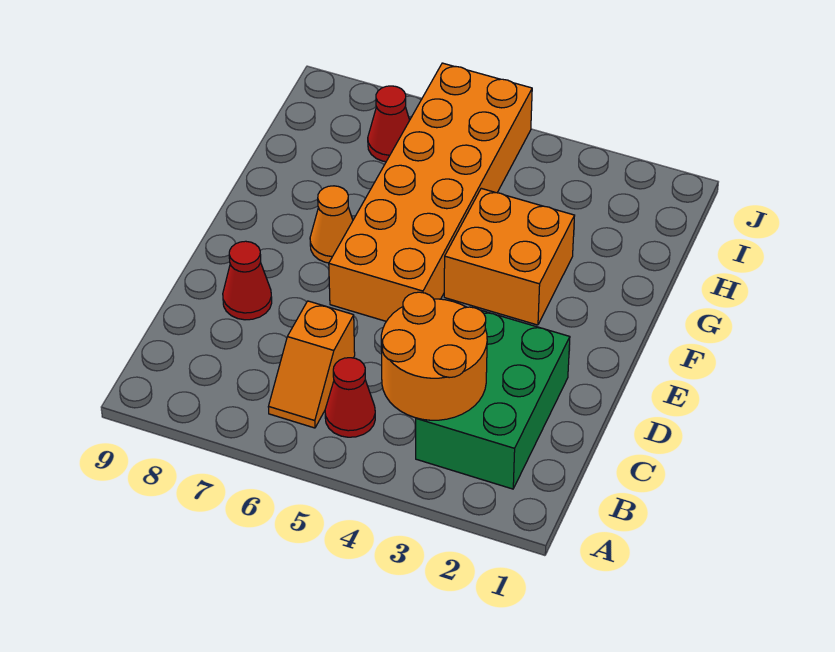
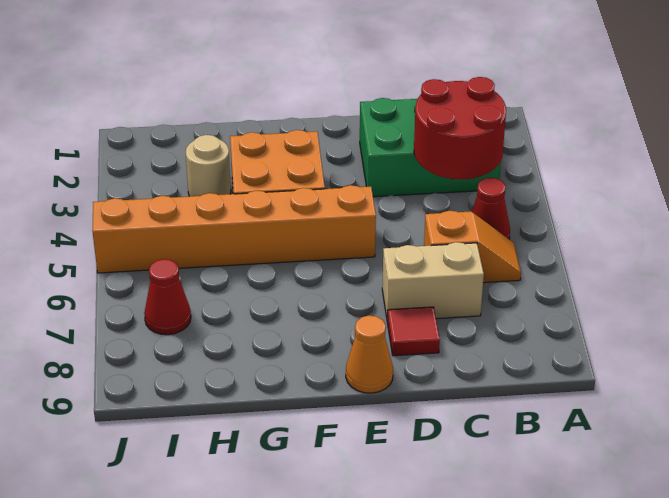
orange 2x2 round brick [381,292,487,420] -> red 2x2 round brick [414,77,506,179]
none -> tan 1x2 brick [382,242,484,321]
red 1x1 cone [223,241,272,320] -> red 1x1 tile [387,307,440,356]
orange 2x6 brick [329,63,532,321] -> orange 1x6 brick [92,185,376,273]
orange 1x1 cone [310,186,353,263] -> orange 1x1 cone moved to [346,316,393,393]
none -> tan 1x1 round brick [186,135,231,196]

